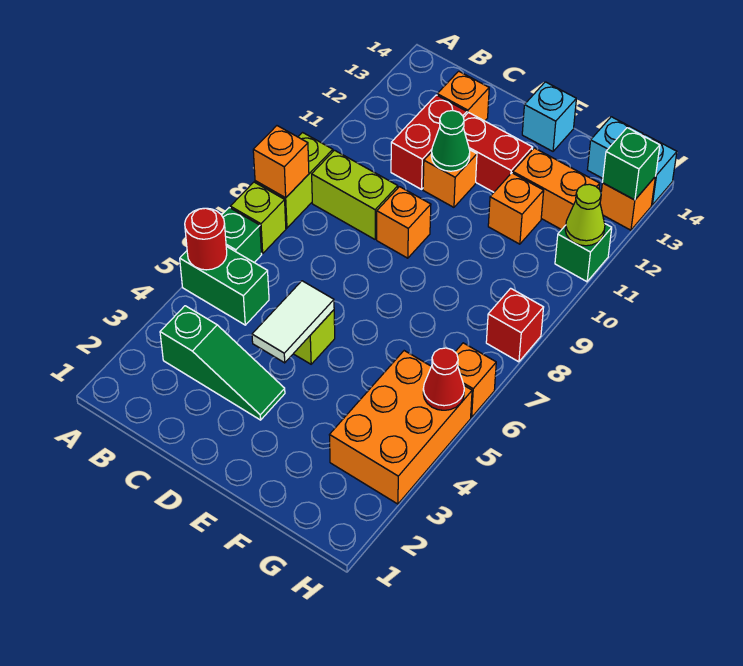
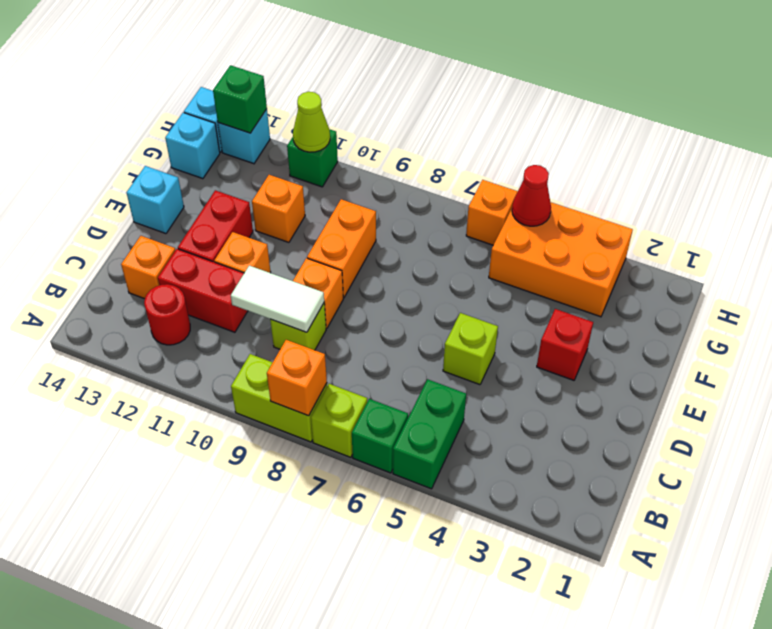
red 1x1 round brick [185,208,227,270] -> red 1x1 round brick moved to [144,284,190,345]
green 1x3 slope [160,306,285,420] -> none
lime 1x2 brick [312,150,398,239] -> lime 1x1 brick [270,303,326,350]
white 1x2 tile [252,281,334,363] -> white 1x2 tile moved to [231,265,324,332]
green 1x1 cone [431,111,470,171] -> none
orange 1x2 brick [513,148,600,230] -> orange 1x2 brick moved to [307,199,376,298]
red 1x1 brick [486,288,544,362] -> red 1x1 brick moved to [537,309,593,380]
orange 1x1 brick [600,177,655,230] -> cyan 1x1 brick [218,109,270,164]

